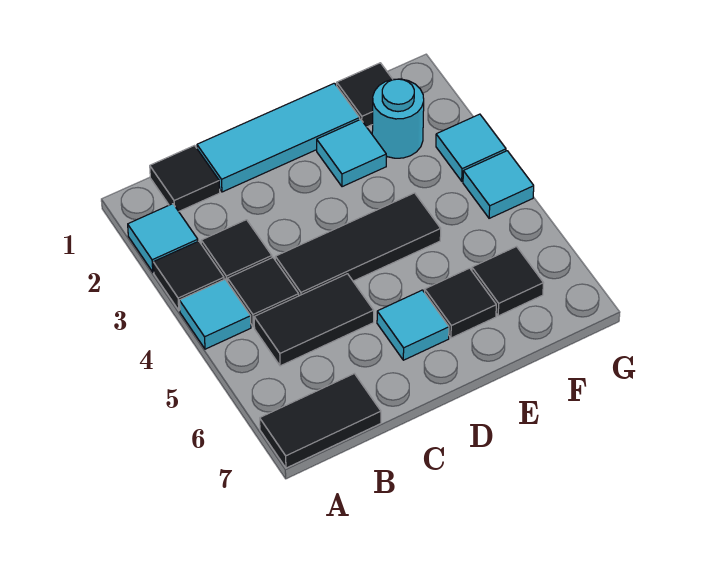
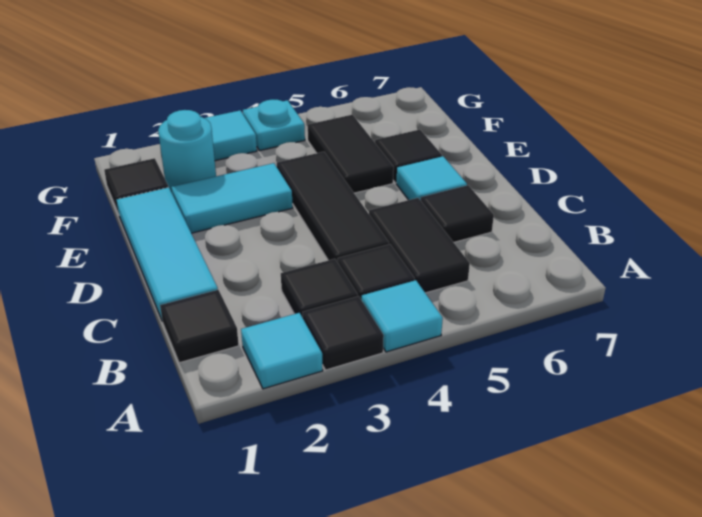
black 1x2 tile [260,374,381,468] -> black 1x2 tile moved to [308,115,394,193]
cyan 1x1 tile [317,119,386,187] -> cyan 1x2 tile [172,163,293,233]
black 1x1 tile [472,247,543,316] -> black 1x1 tile moved to [420,185,494,242]
cyan 1x1 tile [463,151,534,218] -> cyan 1x1 plate [243,100,305,151]

